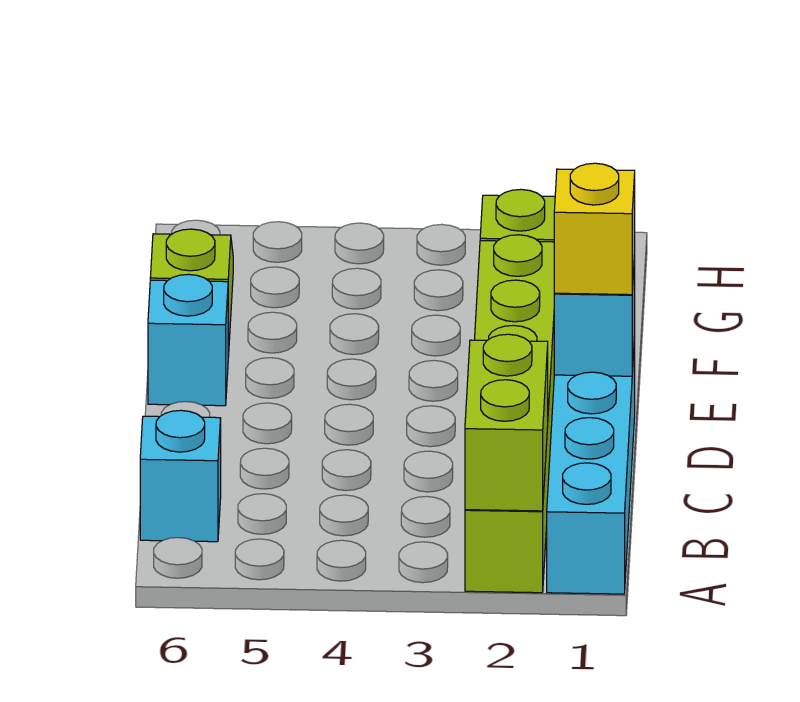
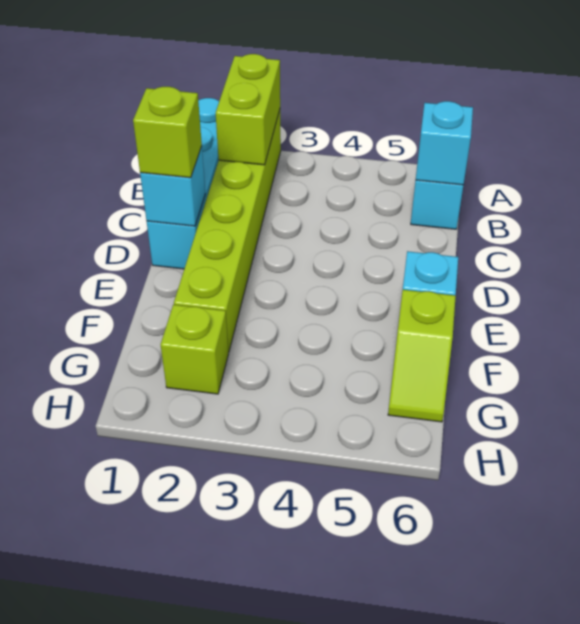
none -> cyan 1x1 brick [416,101,473,185]
yellow 1x1 brick [554,163,635,295] -> lime 1x1 brick [133,87,202,178]

